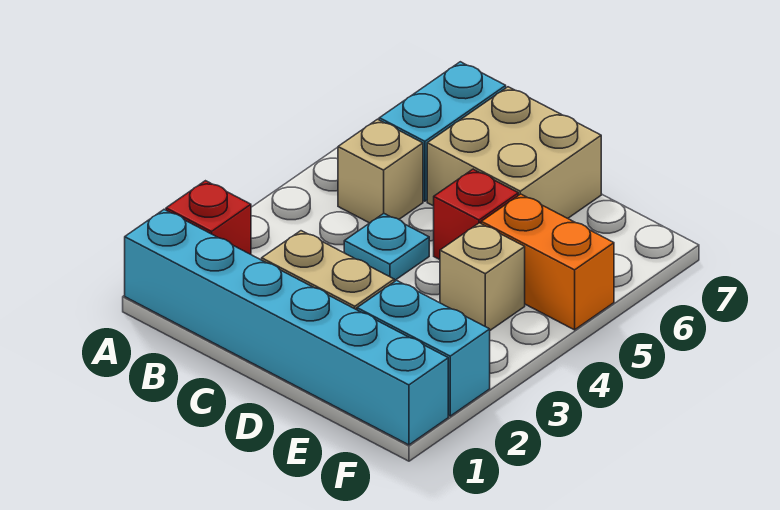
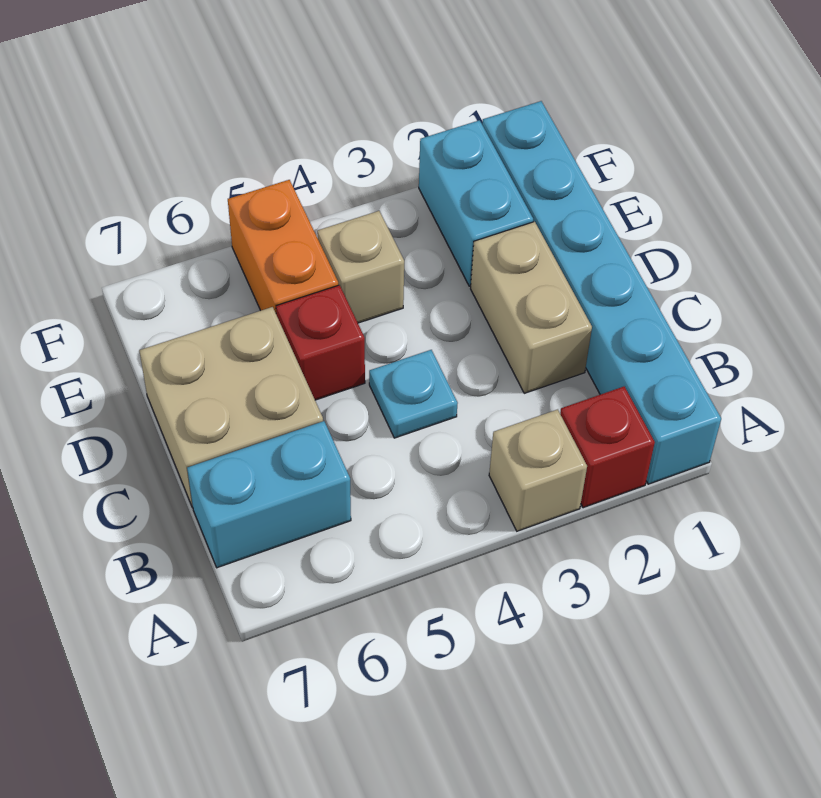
tan 1x1 brick [338,119,423,223] -> tan 1x1 brick moved to [489,409,587,531]

